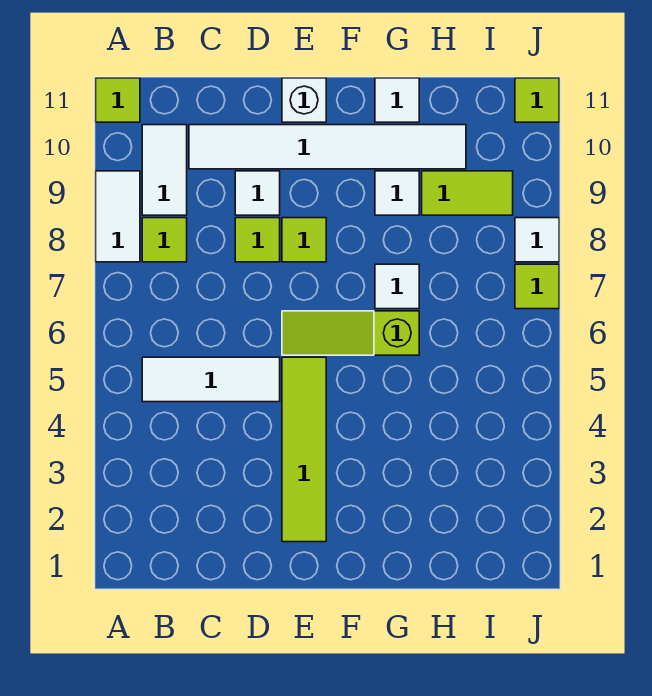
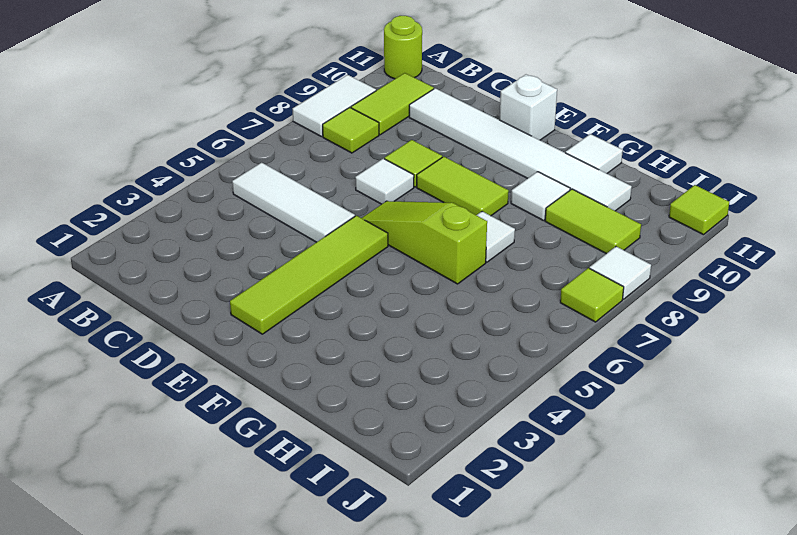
lime 1x1 tile [96,78,140,122] -> lime 1x1 round brick [384,16,422,79]
white 1x2 tile [142,125,187,215] -> lime 1x2 tile [351,73,434,135]
white 1x1 tile [235,171,280,215] -> white 1x1 tile moved to [355,159,414,204]
lime 1x1 tile [282,218,326,262] -> lime 1x2 tile [417,157,509,216]

